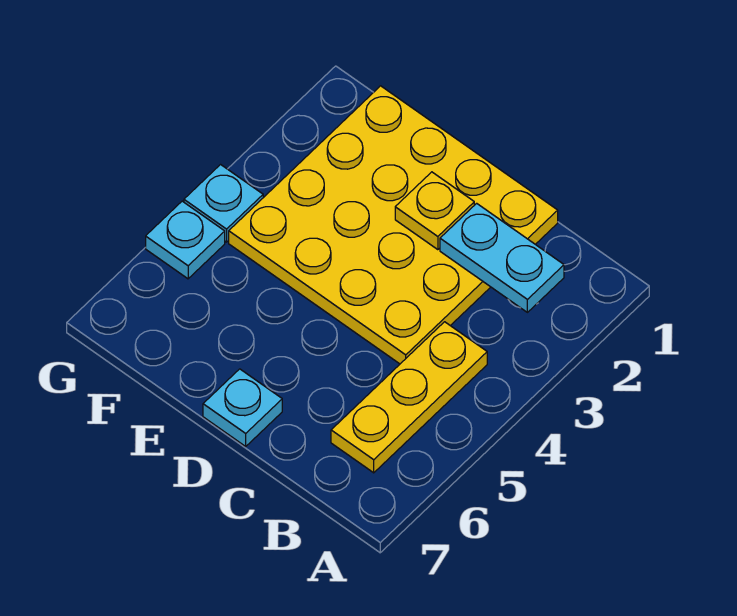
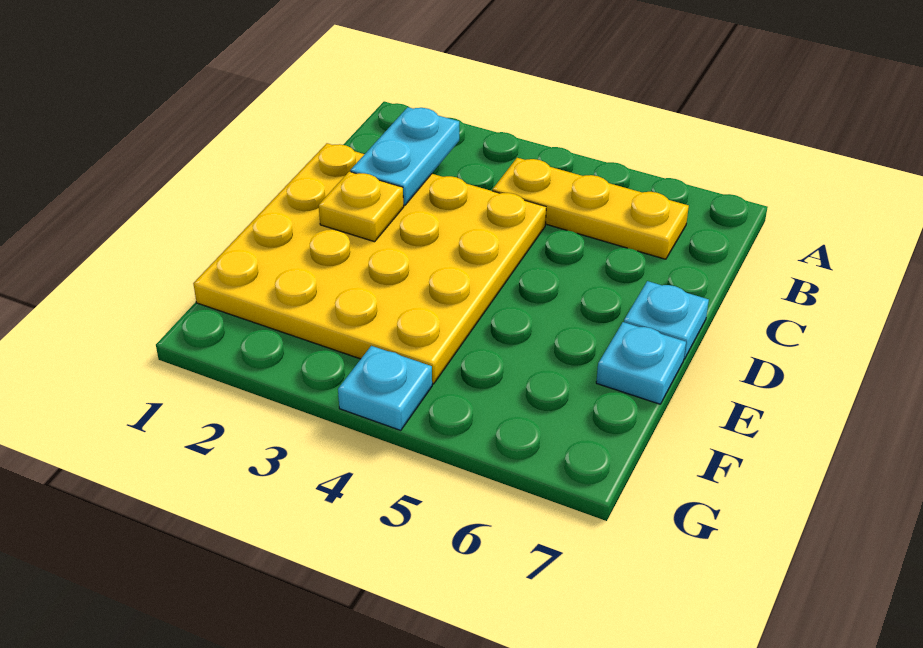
cyan 1x1 plate [146,201,225,279] -> cyan 1x1 plate moved to [596,322,686,404]

